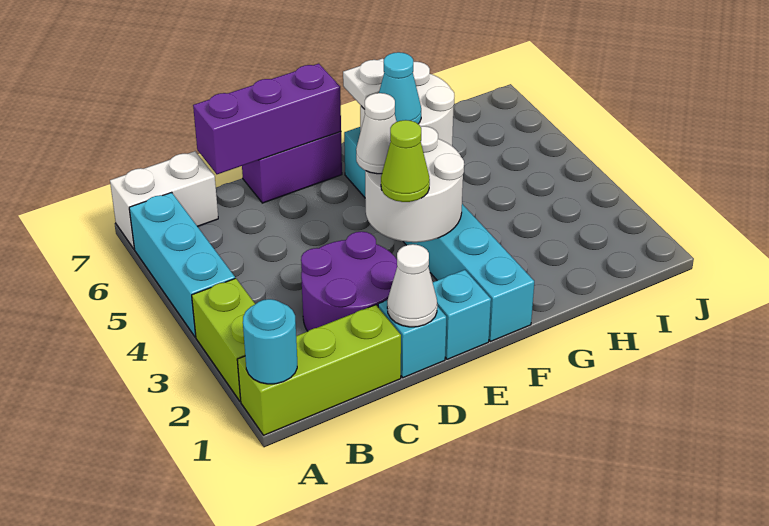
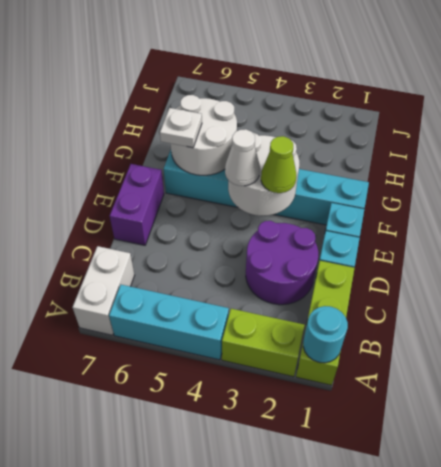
purple 1x3 brick [193,64,341,174] -> none
white 1x1 cone [387,244,437,327] -> none
cyan 1x1 cone [379,52,421,124] -> none

